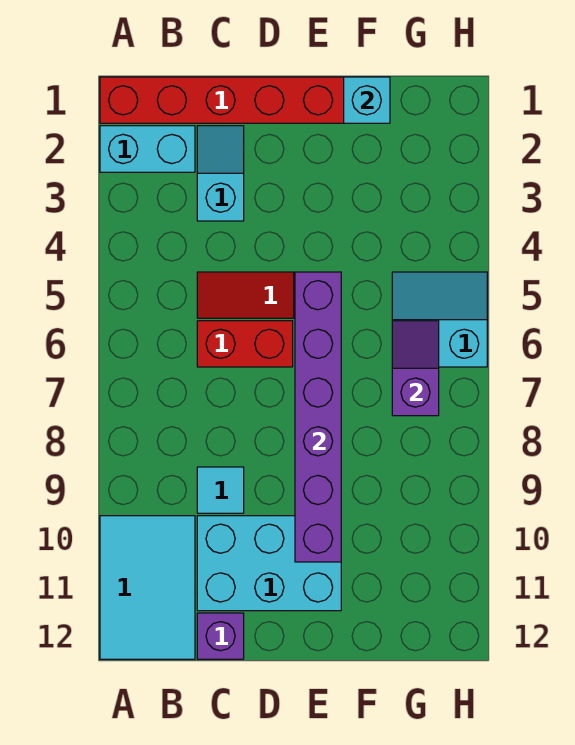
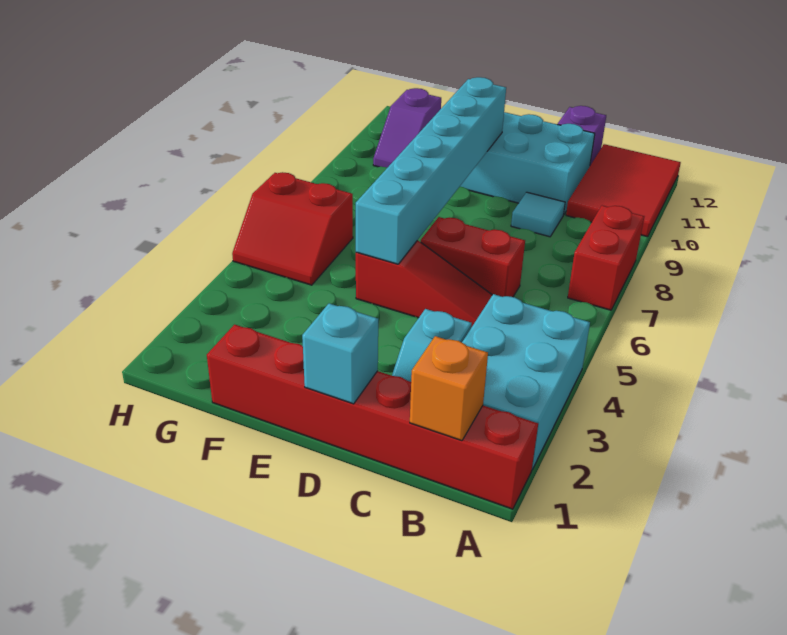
cyan 1x2 brick [100,126,195,172] -> cyan 2x3 brick [462,294,590,469]
none -> red 1x2 brick [568,206,644,310]
cyan 2x3 tile [100,516,195,659] -> red 2x3 tile [566,144,681,237]
none -> orange 1x1 brick [410,336,488,441]
purple 1x6 brick [295,272,341,562] -> cyan 1x6 brick [356,77,506,264]
cyan 1x1 brick [344,77,390,123] -> cyan 1x1 brick moved to [302,303,378,404]
cyan 2x2 slope [392,272,487,367] -> red 2x2 slope [232,172,353,285]
purple 1x2 slope [392,321,439,416] -> purple 1x2 slope moved to [373,88,441,168]

